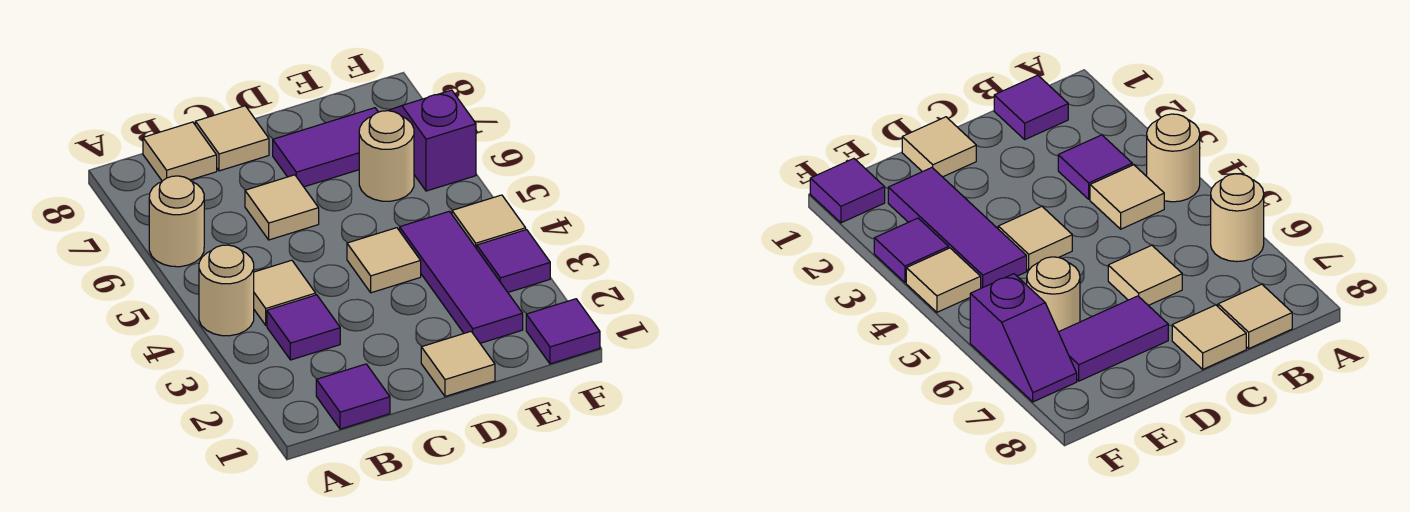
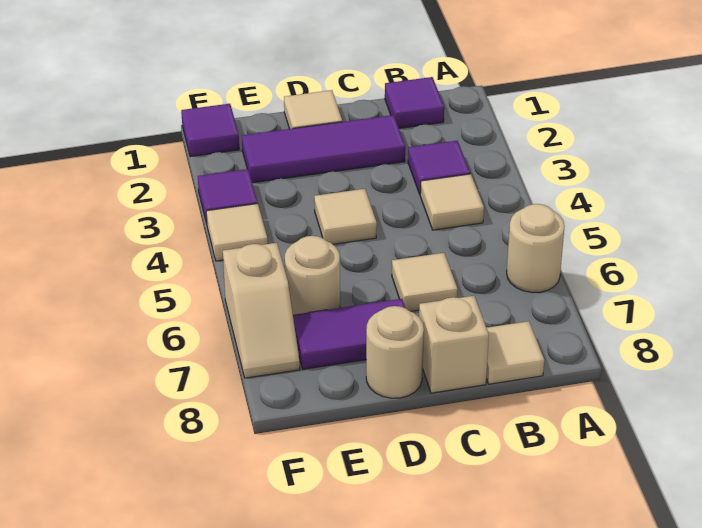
tan 1x1 round brick [199,245,254,336] -> tan 1x1 round brick moved to [366,306,424,398]
tan 1x1 tile [195,106,269,171] -> tan 1x1 brick [419,296,489,393]
purple 1x3 tile [400,211,523,343] -> purple 1x3 tile turned to [242,115,405,183]
purple 1x2 slope [388,90,476,191] -> tan 1x2 slope [223,243,300,378]

